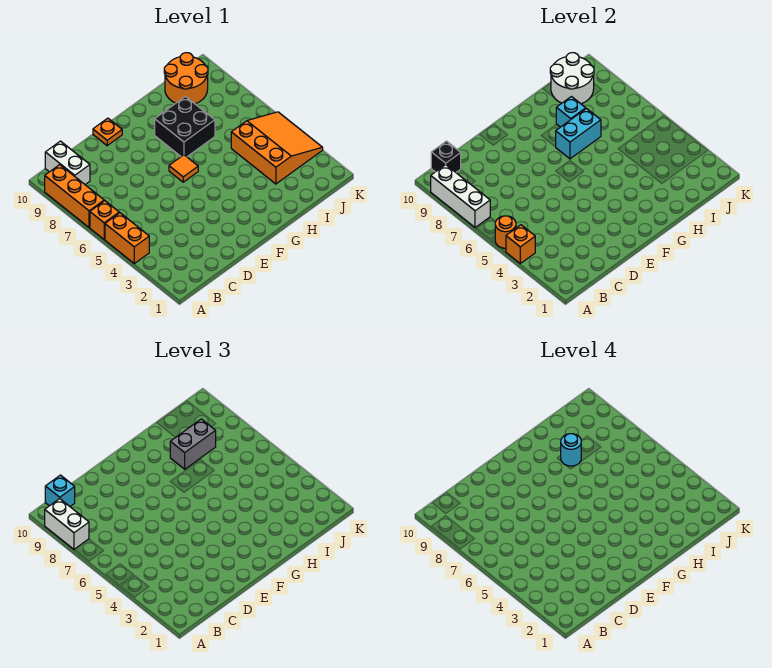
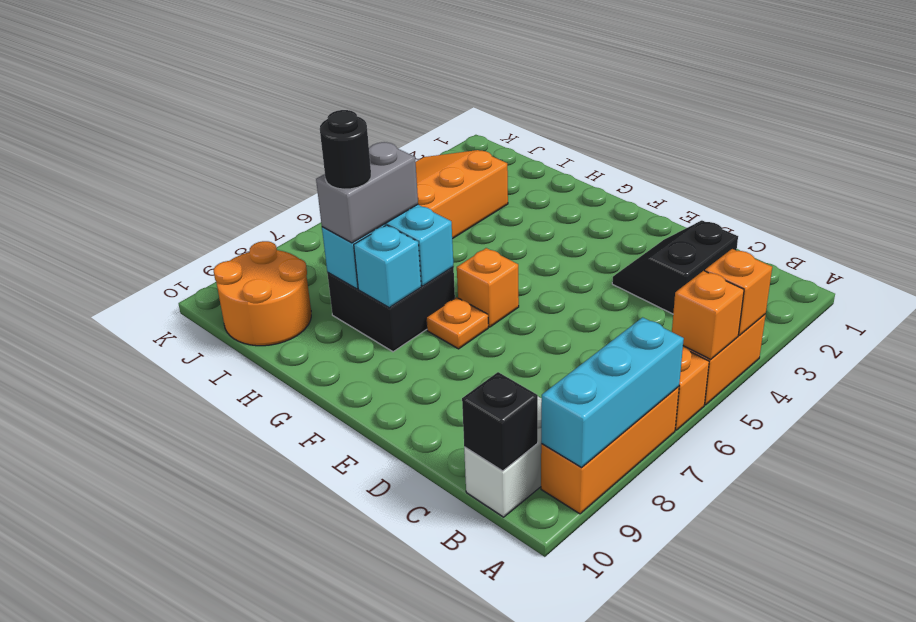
orange 1x1 round brick [495,216,516,248] -> orange 1x1 brick [672,271,744,359]
white 1x3 brick [431,165,490,227] -> cyan 1x3 brick [541,317,684,467]
white 1x2 brick [45,499,89,549] -> none
cyan 1x1 brick [45,475,75,506] -> cyan 1x1 brick moved to [354,225,421,308]
none -> black 2x2 slope [612,220,738,314]
orange 1x1 plate [93,118,122,146] -> orange 1x1 plate moved to [426,297,488,349]
orange 1x1 tile [169,155,198,182] -> orange 1x1 brick [457,248,519,327]
grey 1x2 brick [170,419,216,469] -> grey 1x2 brick turned to [316,142,418,243]
cyan 1x1 round brick [561,434,581,466] -> black 1x1 round brick [320,110,371,189]
white 2x2 round brick [550,53,594,104] -> none

